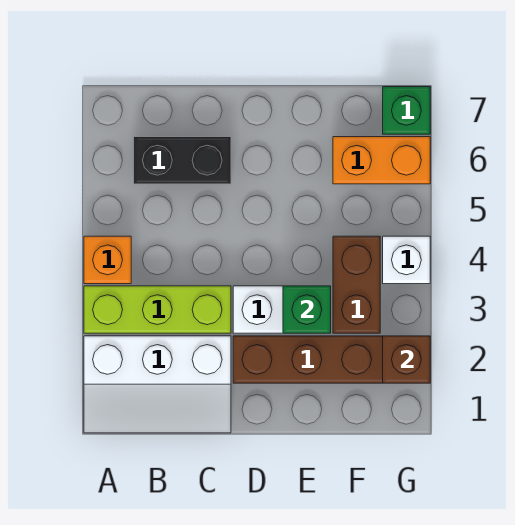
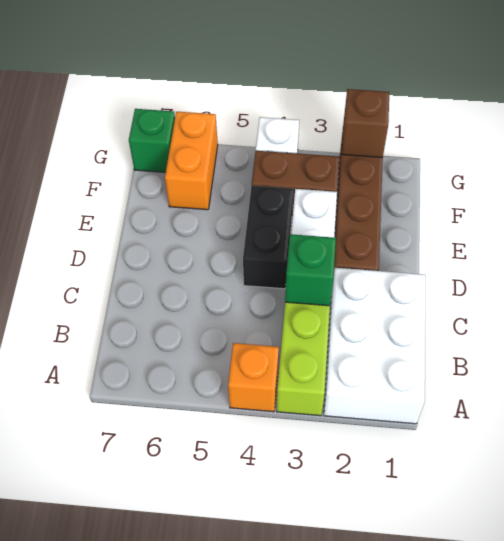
white 2x3 slope [84,336,231,433] -> white 2x3 brick [324,268,425,424]
black 1x2 brick [134,137,231,184] -> black 1x2 brick moved to [243,186,293,289]
green 1x1 brick [283,286,331,333] -> green 1x1 brick moved to [285,234,336,306]

